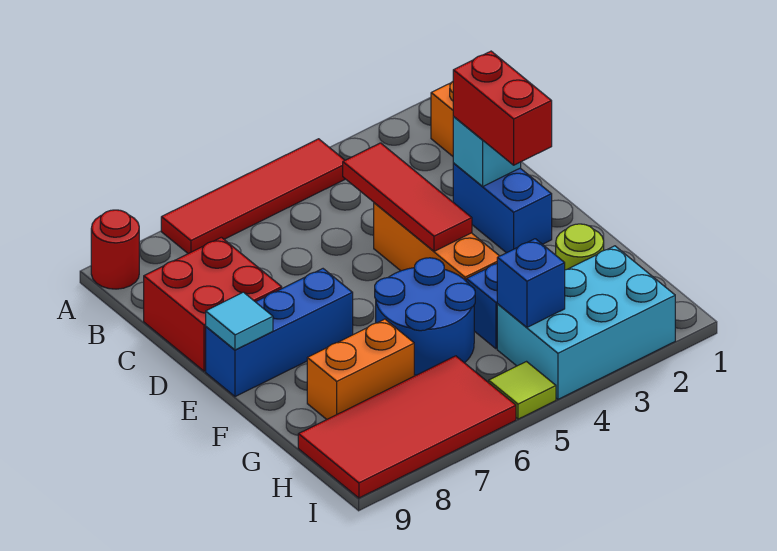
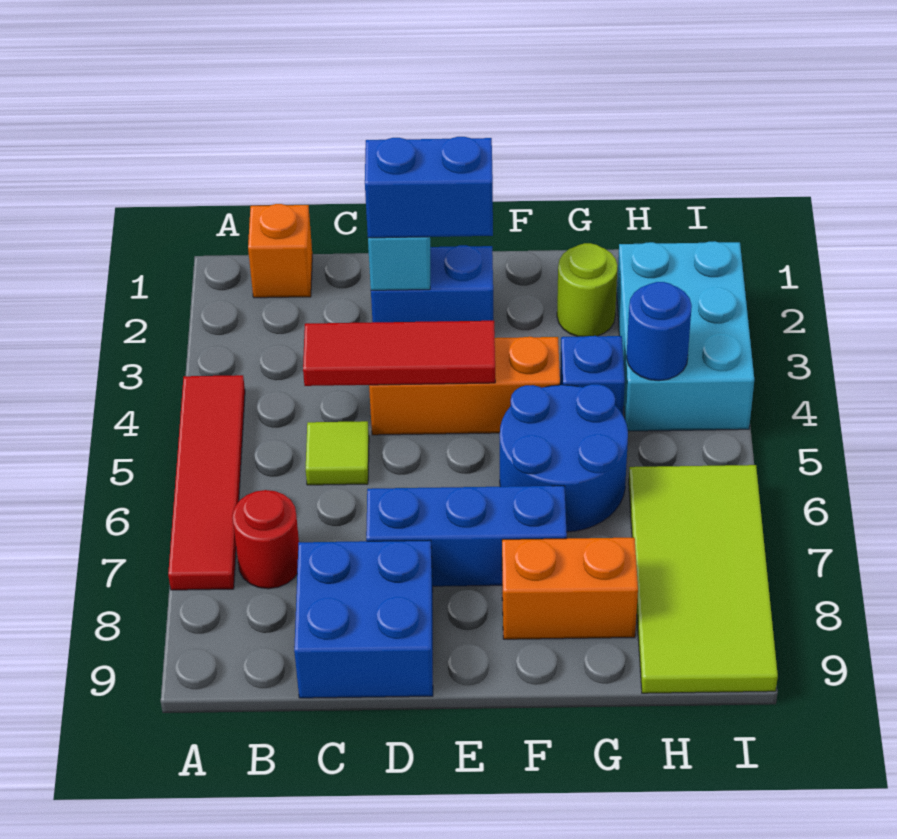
red 1x1 round brick [91,210,139,289] -> red 1x1 round brick moved to [232,490,299,589]
red 2x2 brick [144,237,282,371] -> blue 2x2 brick [294,540,433,698]
red 1x2 brick [453,51,552,165] -> blue 1x2 brick [365,137,493,238]
blue 1x3 brick [206,269,353,397] -> blue 1x3 brick turned to [366,486,567,586]
cyan 1x1 tile [206,292,273,350] -> none
orange 1x2 brick [307,319,414,419] -> orange 1x2 brick turned to [502,538,638,639]
blue 1x1 brick [497,239,565,327] -> blue 1x1 round brick [627,282,692,381]
red 2x4 tile [298,356,516,498] -> lime 2x4 tile [629,465,778,693]
lime 1x1 tile [489,362,556,419] -> lime 1x1 tile moved to [306,421,369,485]

